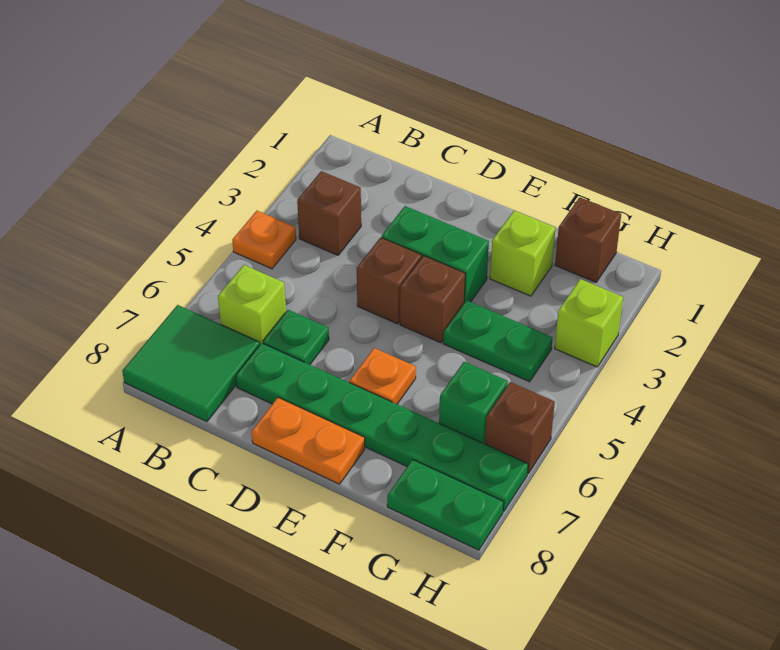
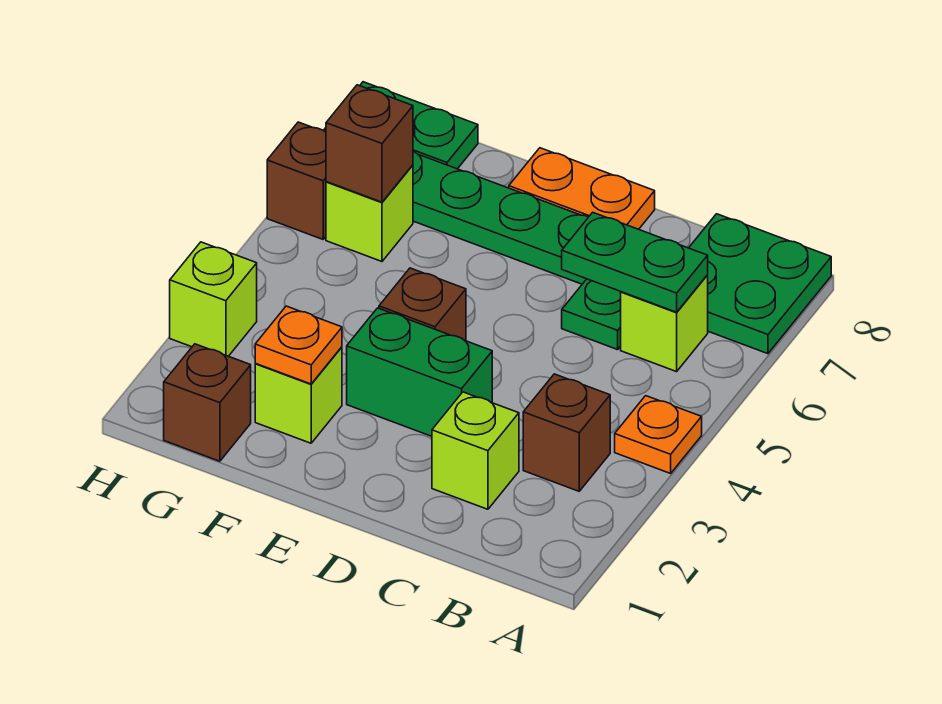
green 2x2 tile [122,305,260,422] -> green 2x2 plate [689,214,831,354]
none -> lime 1x1 brick [432,392,519,509]
brown 1x1 brick [357,237,422,324] -> brown 1x1 brick moved to [326,85,413,202]
orange 1x1 plate [350,348,416,404] -> orange 1x1 plate moved to [255,306,342,384]
green 1x2 plate [443,300,553,382] -> green 1x2 plate moved to [562,212,708,312]
green 1x1 brick [439,362,508,444] -> lime 1x1 brick [326,165,413,261]

